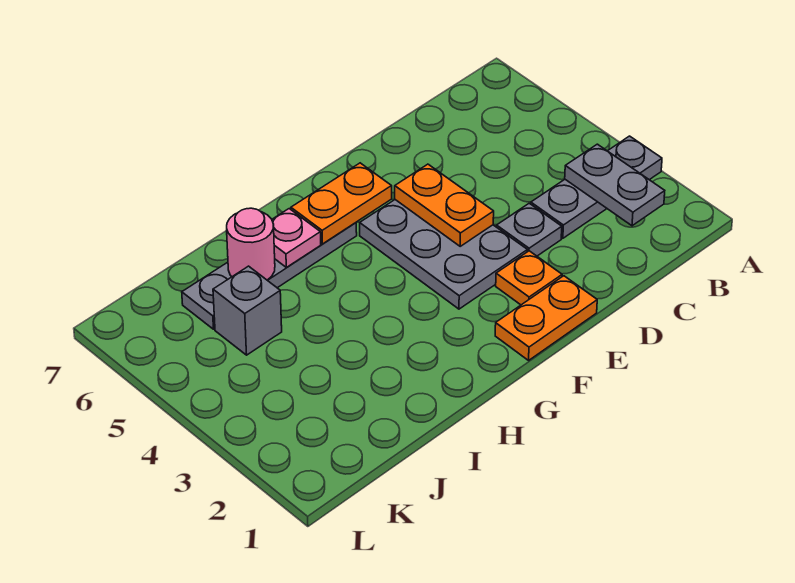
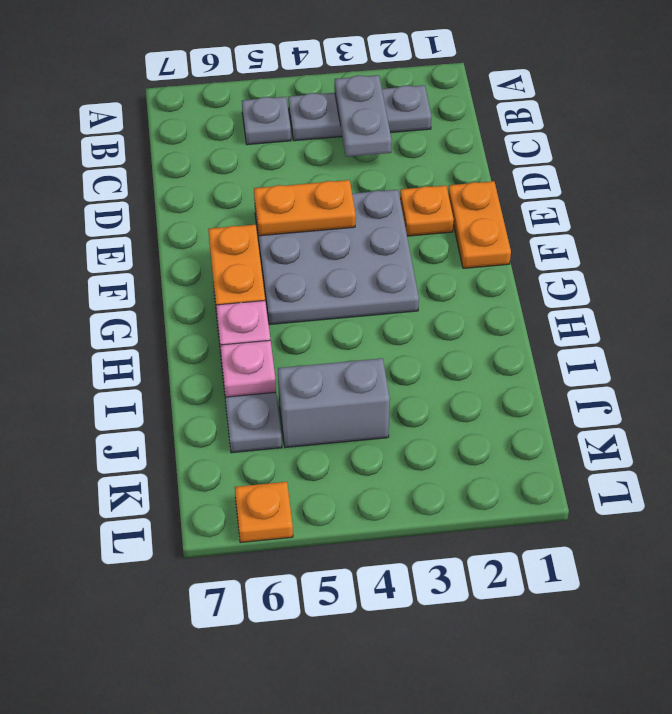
grey 1x3 plate [531,136,662,238] -> grey 1x3 plate turned to [288,85,432,141]
grey 1x2 plate [565,144,665,226] -> grey 1x2 plate turned to [335,75,392,157]
grey 1x1 plate [497,203,562,256] -> grey 1x1 plate moved to [242,97,291,145]
grey 2x3 plate [360,200,527,309] -> grey 3x3 plate [255,190,419,325]
pink 1x1 round brick [227,208,275,280] -> pink 1x1 plate [220,340,276,397]
grey 1x1 brick [213,266,282,355] -> grey 1x2 brick [278,358,390,448]
none -> orange 1x1 plate [235,482,293,543]

